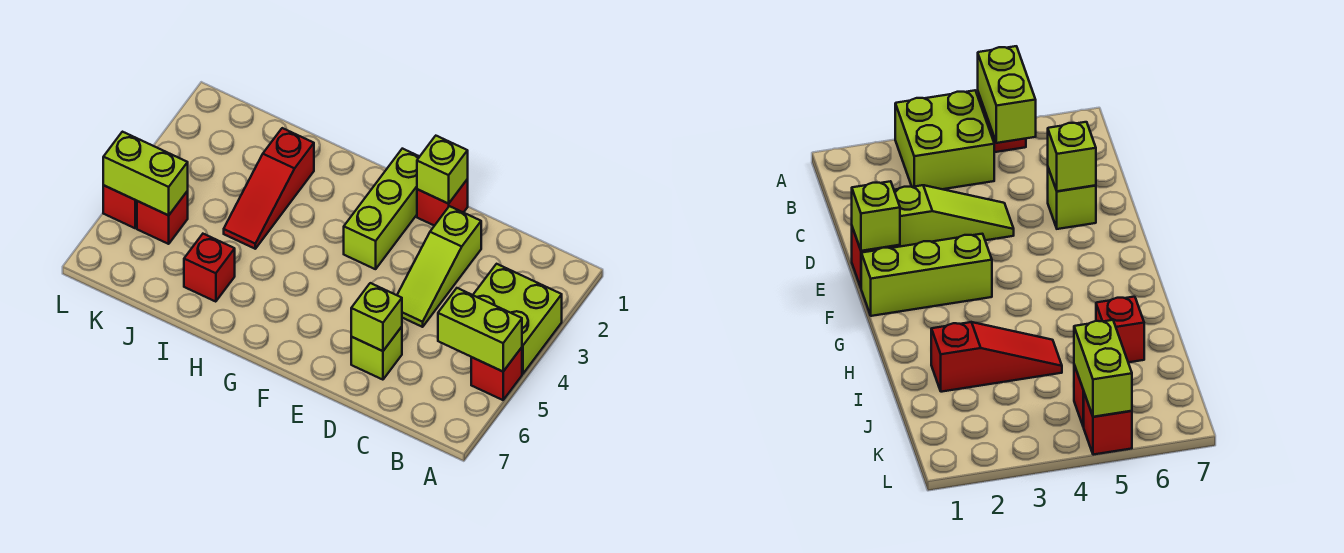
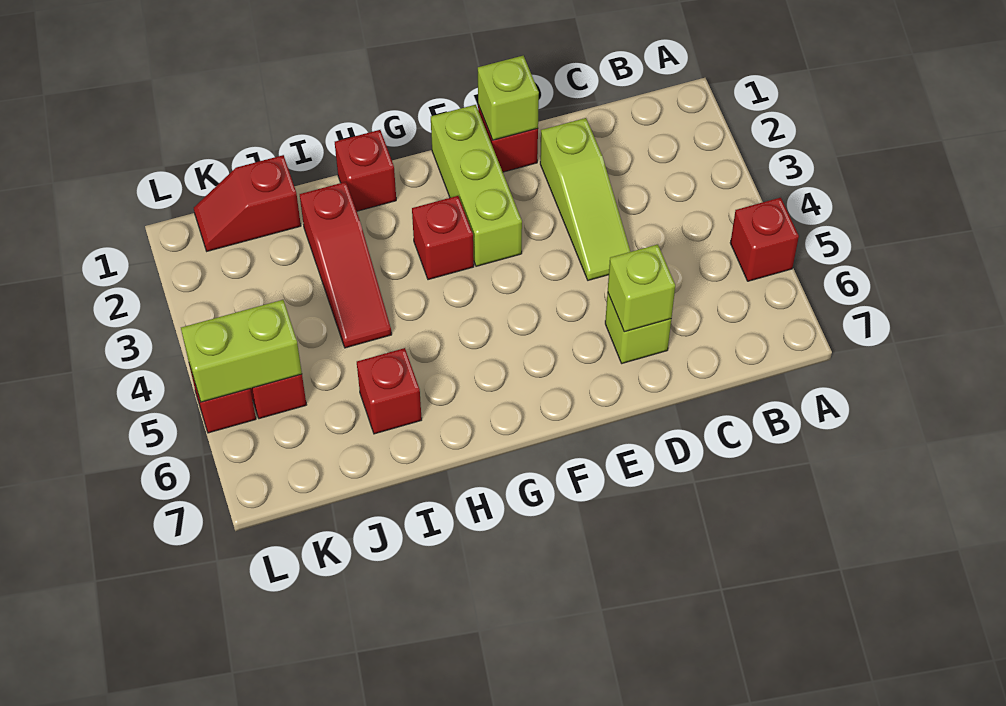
lime 2x2 brick [473,264,562,374] -> none
lime 1x2 brick [438,288,522,372] -> none
none -> red 1x1 brick [412,196,474,280]
none -> red 1x1 brick [335,130,396,211]
none -> red 1x2 slope [194,155,301,251]

